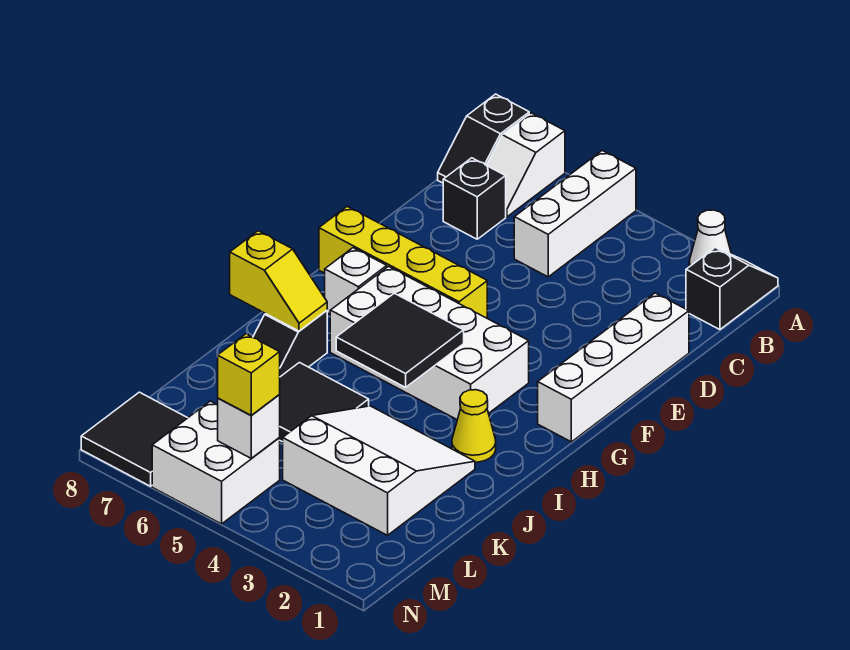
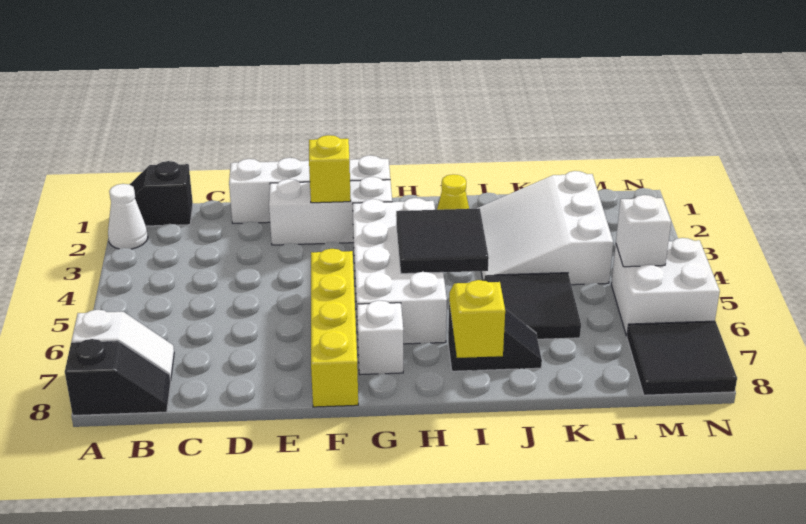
white 1x3 brick [514,151,636,277] -> white 1x3 brick moved to [269,177,392,245]
black 1x1 brick [443,158,506,239] -> none
yellow 1x1 brick [218,334,280,415] -> yellow 1x1 brick moved to [309,135,351,203]

